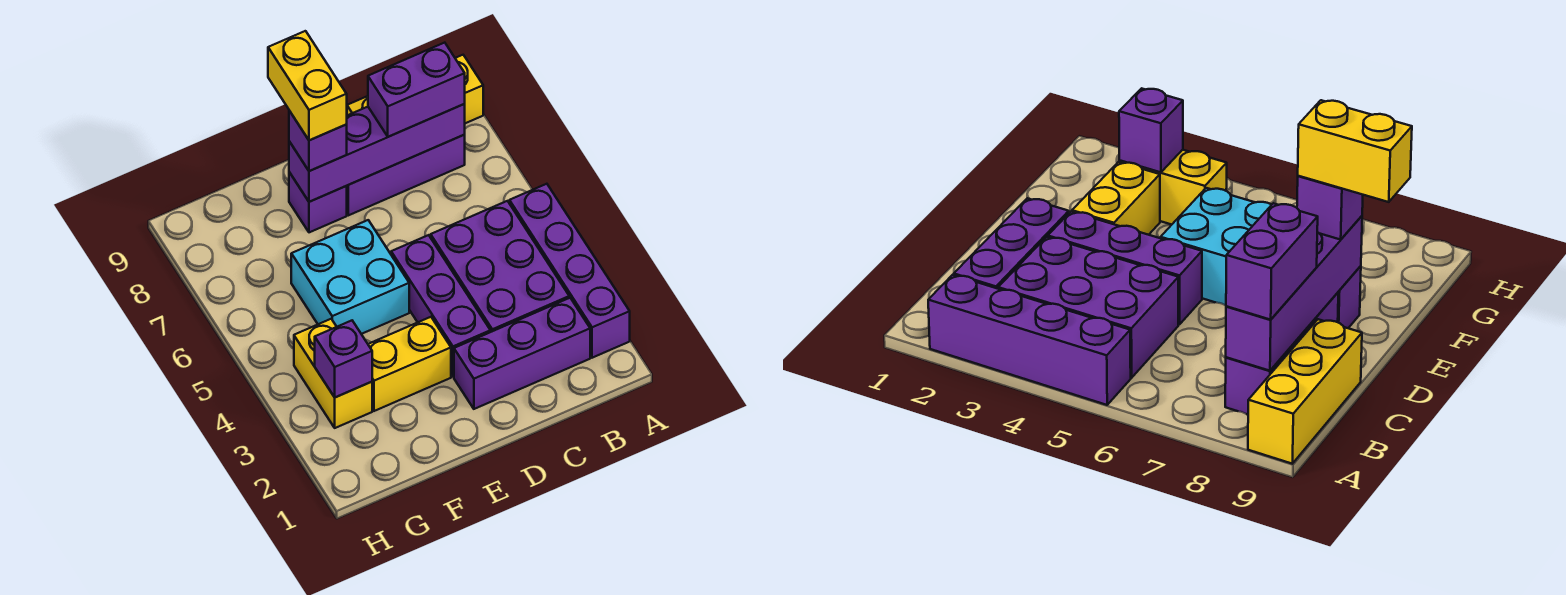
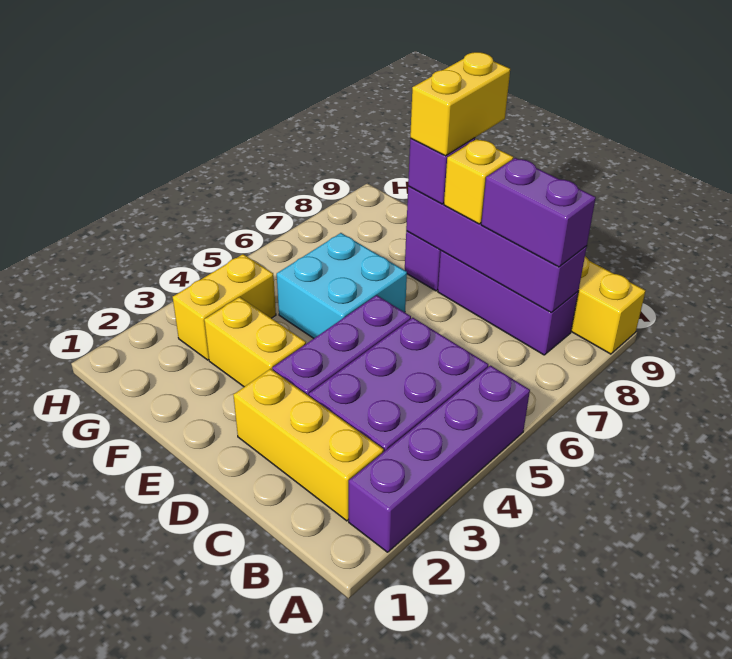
purple 1x3 brick [454,298,590,409] -> yellow 1x3 brick [233,369,384,521]
none -> yellow 1x1 brick [444,139,513,224]
purple 1x1 brick [315,321,372,397] -> none

